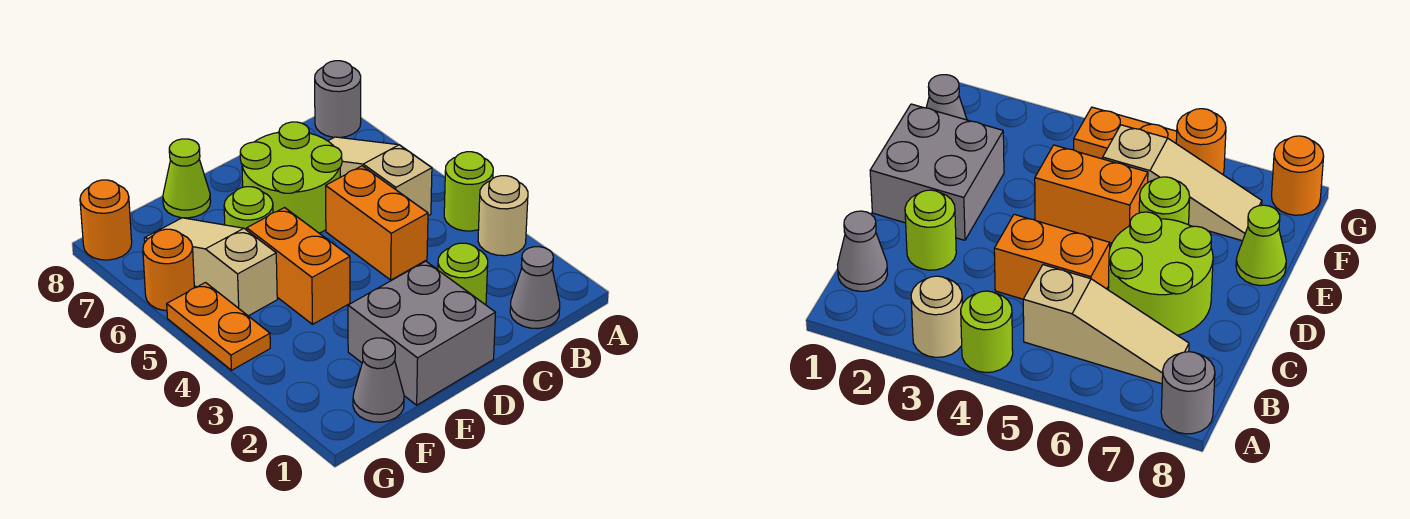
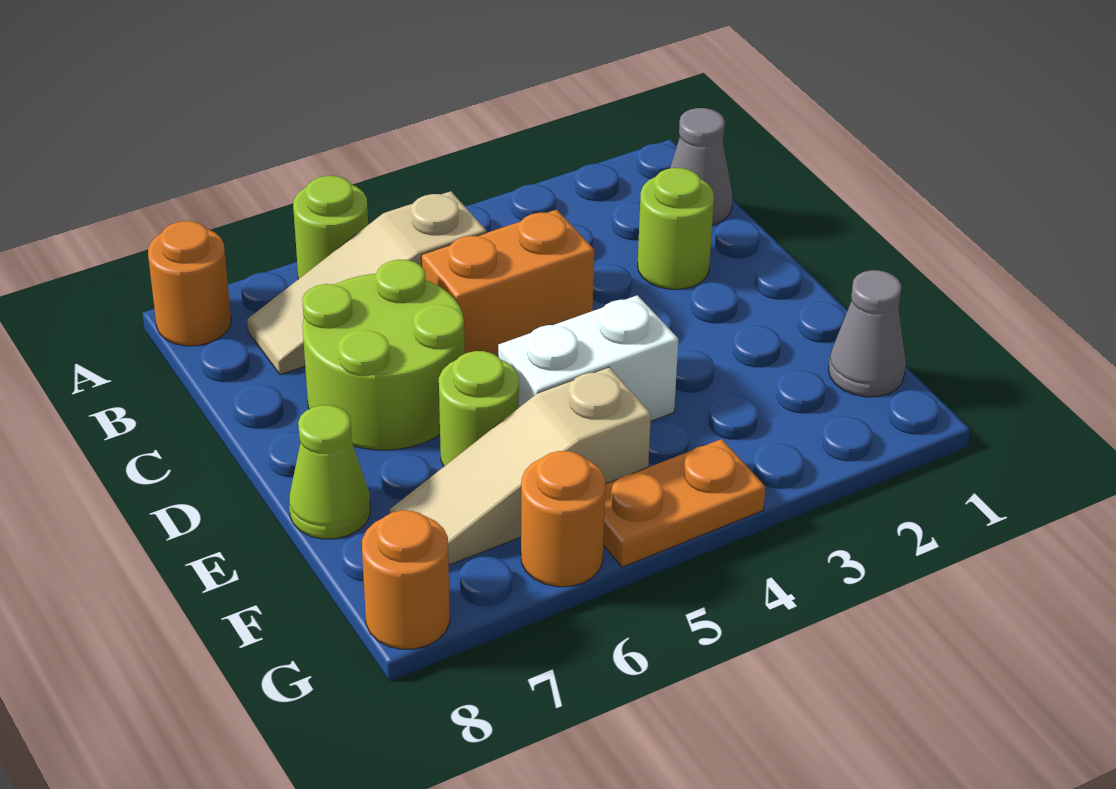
tan 1x1 round brick [478,176,528,256] -> none
lime 1x1 round brick [444,152,493,231] -> lime 1x1 round brick moved to [293,176,368,279]
grey 1x1 round brick [315,61,361,138] -> orange 1x1 round brick [148,221,231,346]
grey 2x2 brick [348,261,495,405] -> none
orange 1x2 brick [247,208,350,324] -> white 1x2 brick [498,295,678,421]

